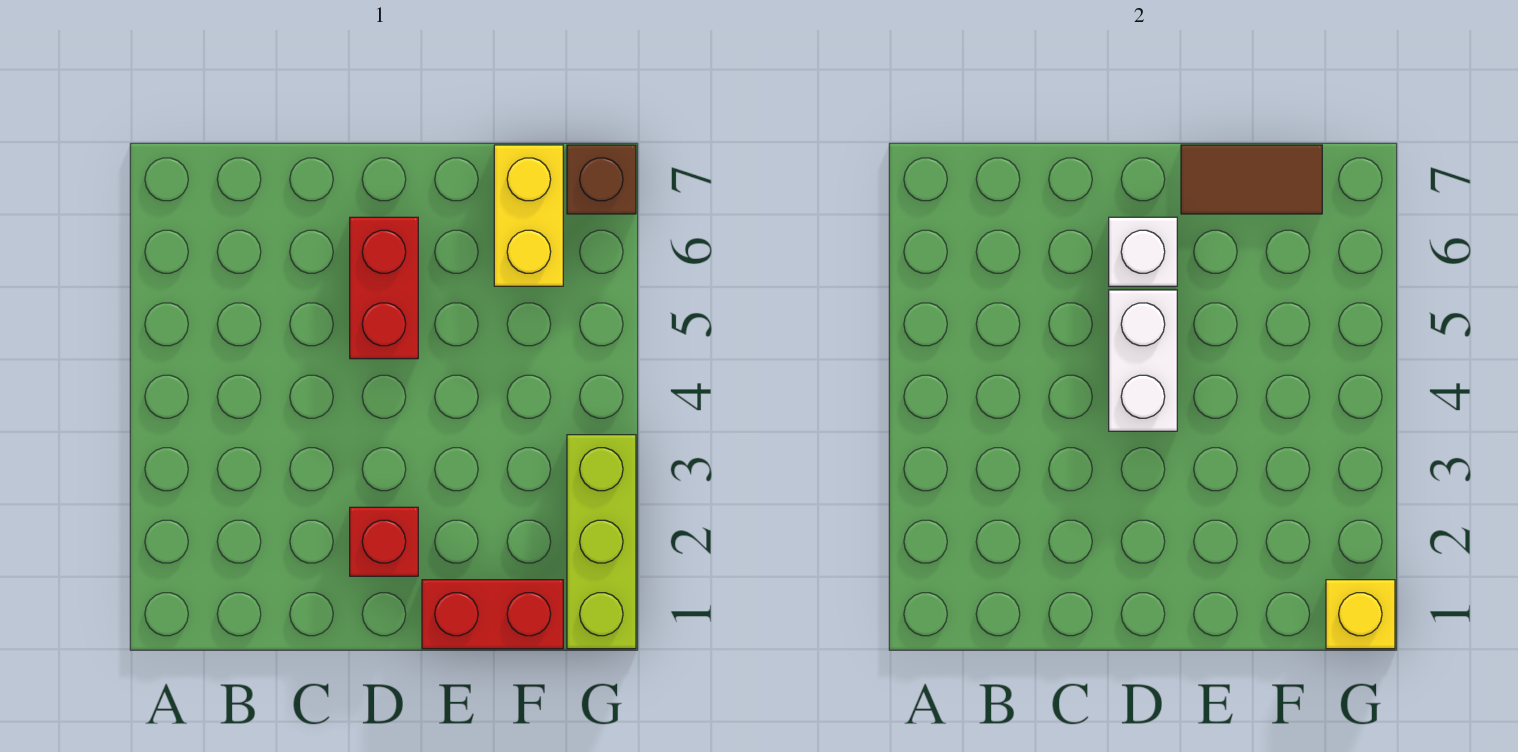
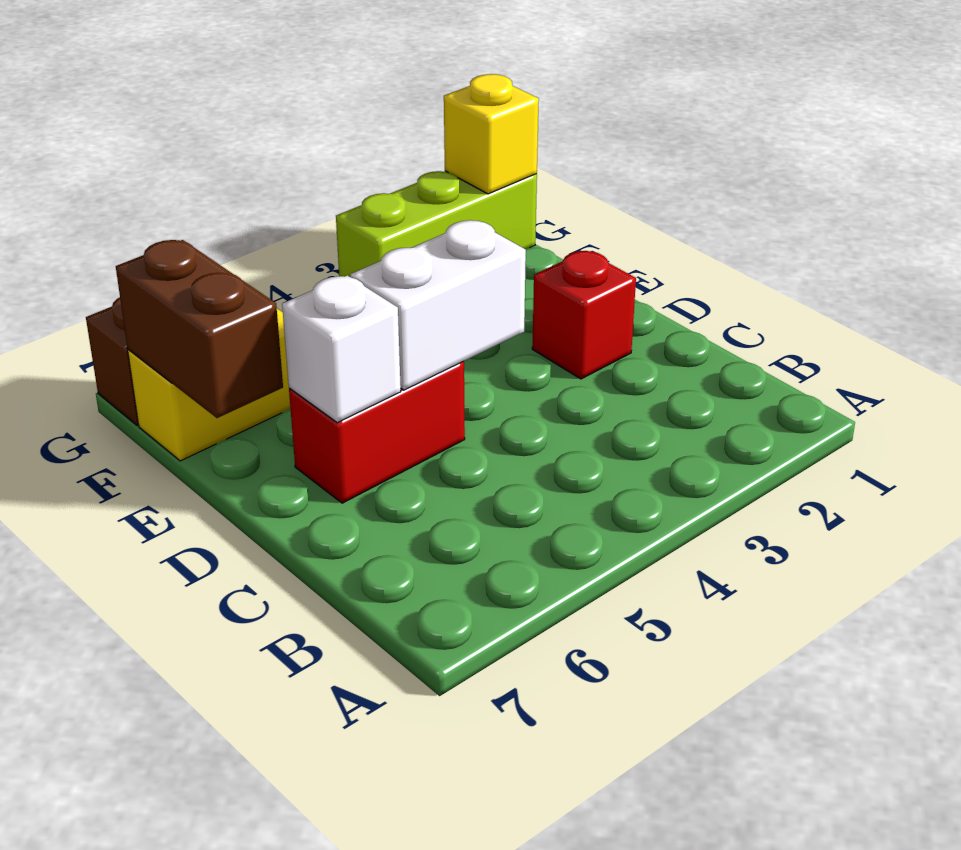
red 1x2 brick [422,580,563,649] -> none
brown 1x2 tile [1181,145,1322,214] -> brown 1x2 brick [116,240,283,418]

